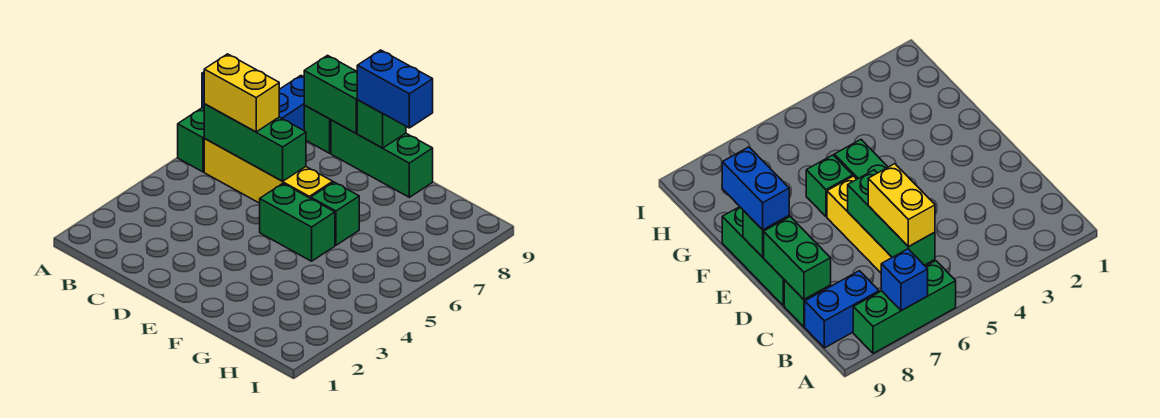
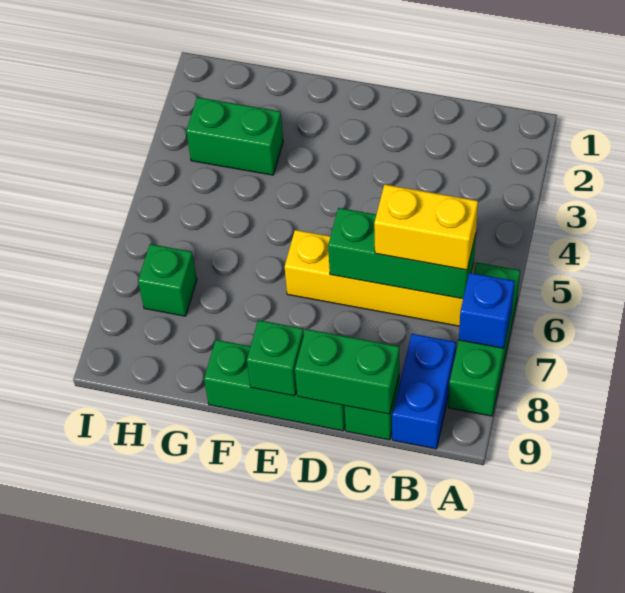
green 1x2 brick [260,184,335,261] -> green 1x2 brick moved to [186,97,283,175]
blue 1x2 brick [357,50,433,128] -> none
green 1x1 brick [311,182,359,245] -> green 1x1 brick moved to [138,244,197,316]

